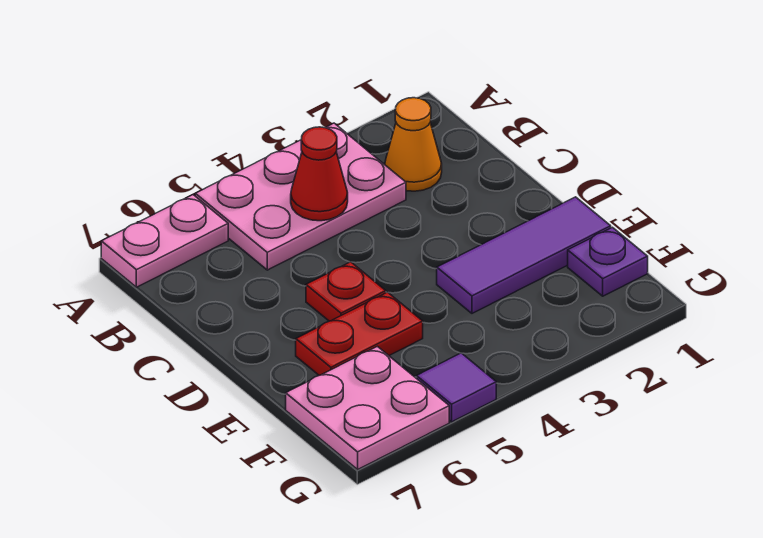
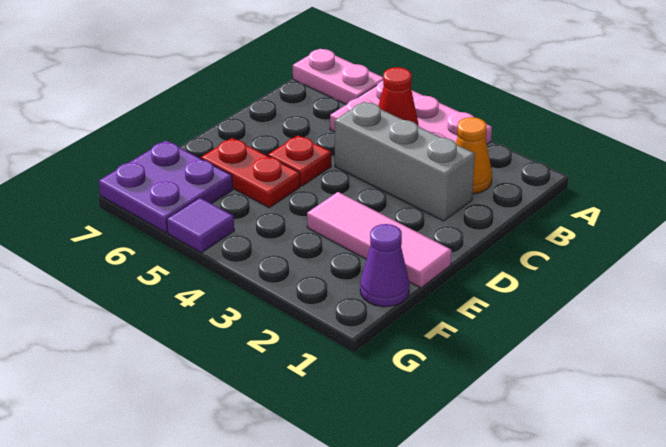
none -> grey 1x3 brick [335,102,475,221]
purple 1x3 tile [437,197,611,313] -> pink 1x3 tile [307,192,452,288]
purple 1x1 plate [568,227,648,296] -> purple 1x1 cone [360,224,410,307]
pink 2x2 plate [286,346,449,469] -> purple 2x2 plate [99,141,233,233]

